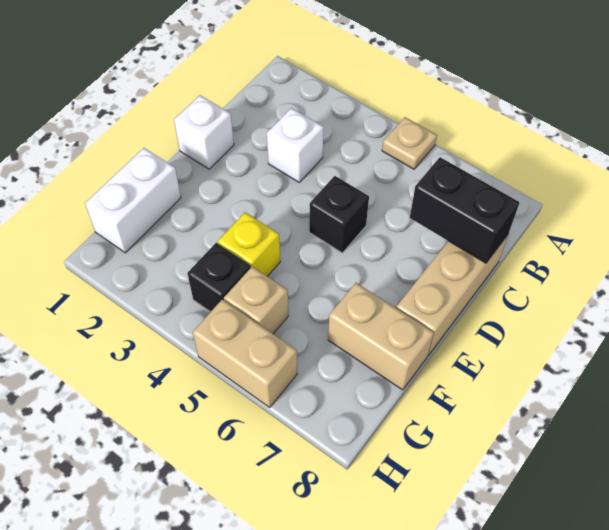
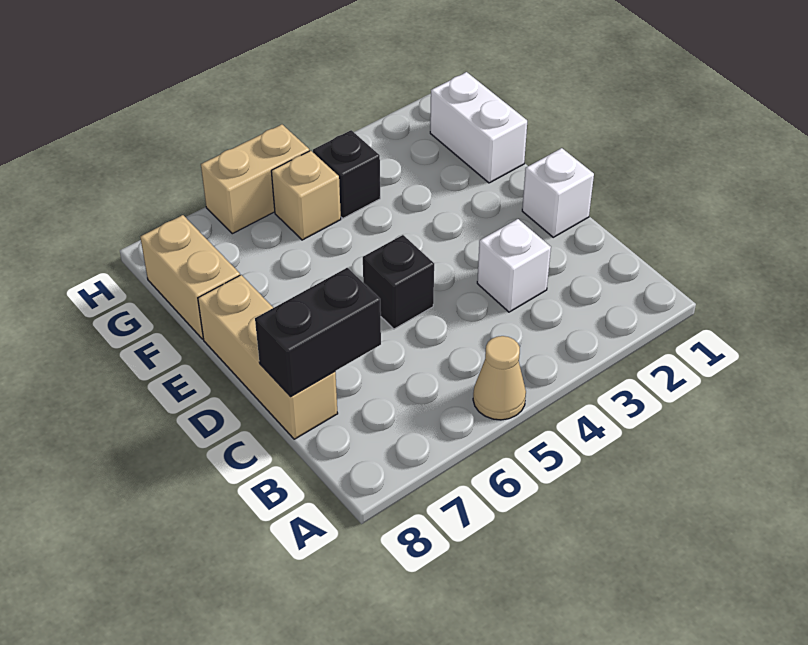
tan 1x1 plate [382,117,437,169] -> tan 1x1 cone [473,336,526,420]
yellow 1x1 brick [218,212,280,276] -> none
tan 1x2 brick [328,283,434,390] -> tan 1x2 brick turned to [140,215,240,339]

